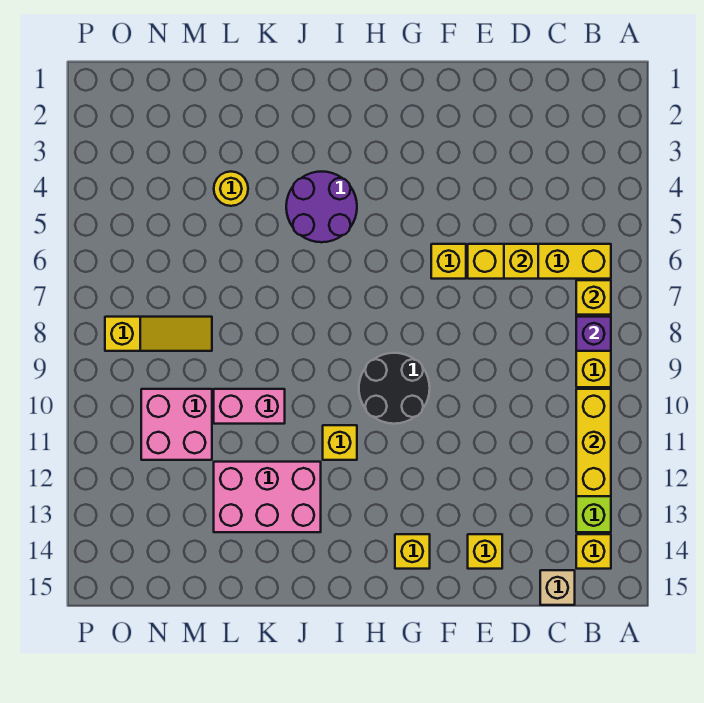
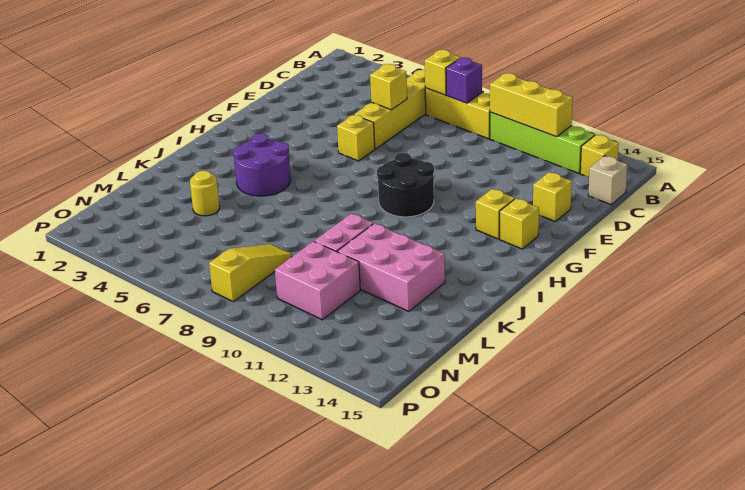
yellow 1x1 brick [323,425,357,460] -> yellow 1x1 brick moved to [476,189,515,239]
pink 2x3 brick [214,462,321,532] -> pink 2x3 brick turned to [337,223,445,311]

